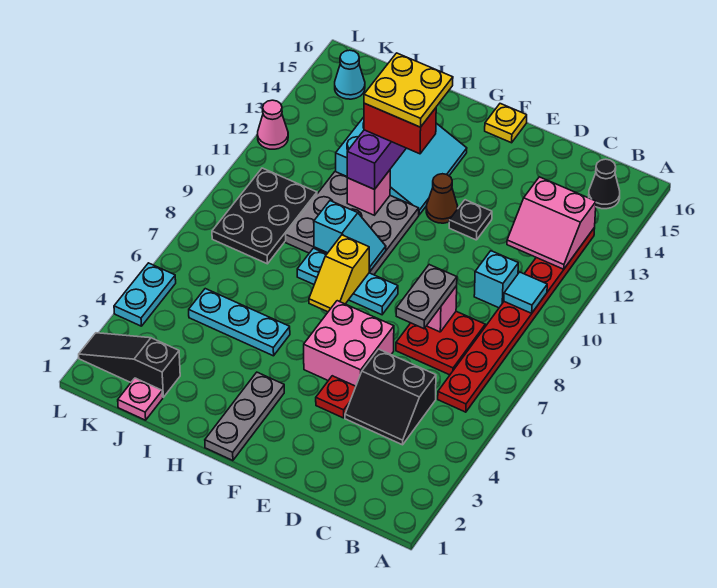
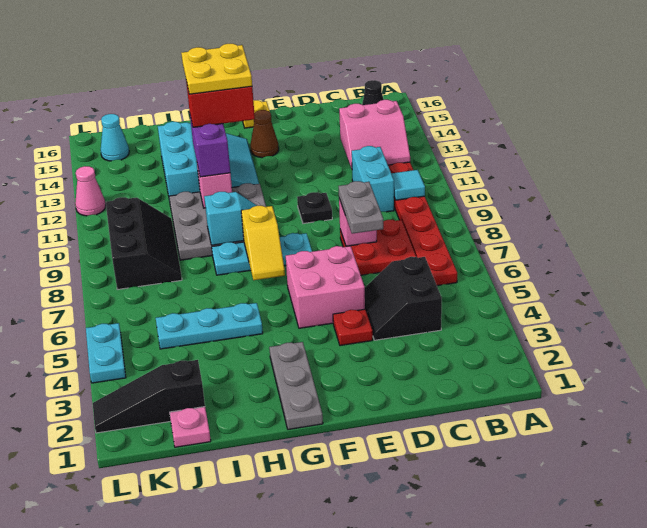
black 2x2 slope [345,349,436,445] -> black 2x2 slope turned to [365,257,442,340]
cyan 1x1 brick [474,251,518,308] -> cyan 1x2 brick [352,146,394,212]
black 1x1 plate [449,200,492,240] -> black 1x1 plate moved to [297,192,332,223]
brown 1x1 cone [426,174,458,223] -> brown 1x1 cone moved to [250,110,279,158]
black 2x3 plate [212,168,317,264] -> black 2x3 slope [106,197,182,290]

